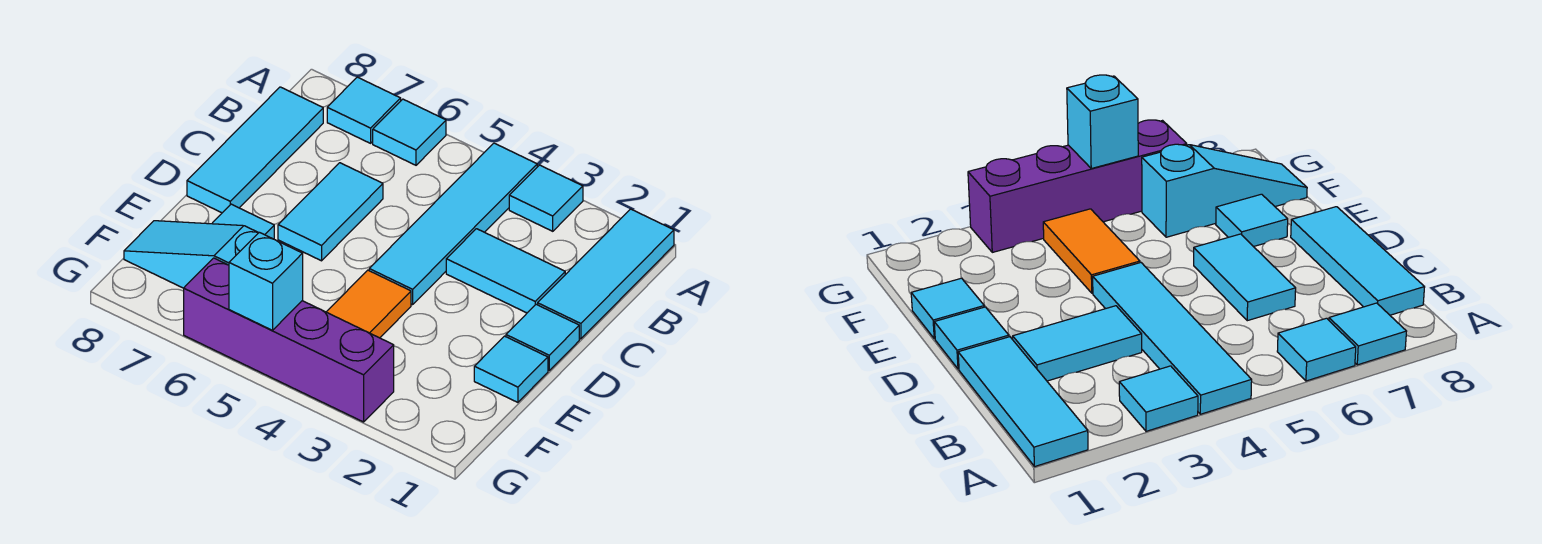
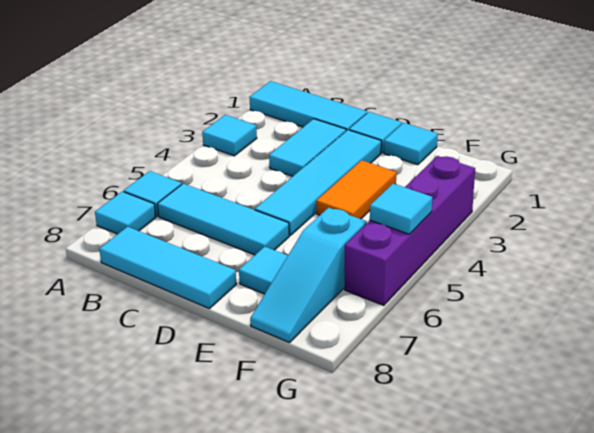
cyan 1x4 tile [369,143,537,305] -> cyan 1x4 tile turned to [255,130,381,235]
cyan 1x2 tile [278,163,383,261] -> cyan 1x3 tile [157,184,289,255]
orange 1x2 tile [327,270,411,338] -> orange 1x2 tile turned to [316,160,396,219]
cyan 1x1 brick [229,232,303,330] -> cyan 1x1 tile [370,184,432,234]

